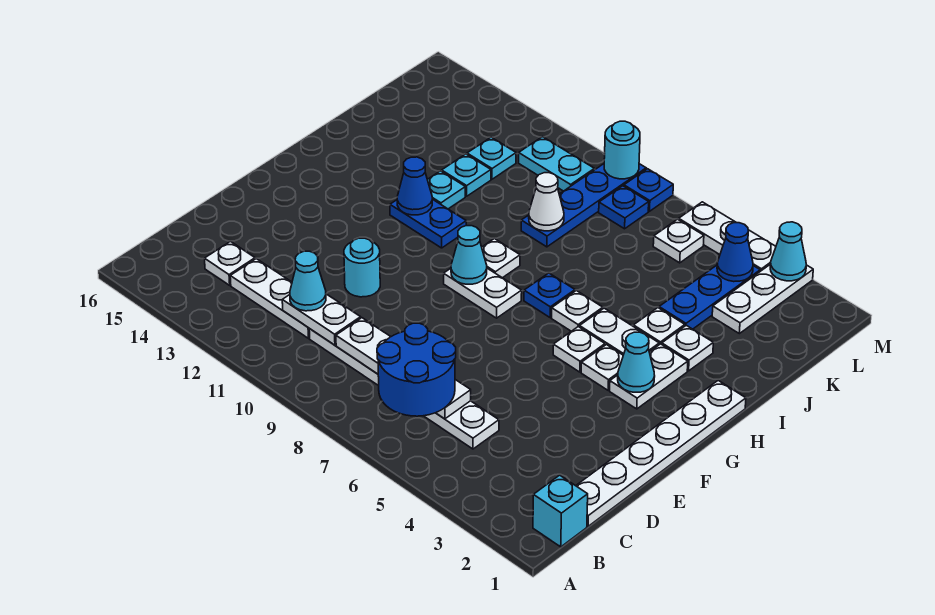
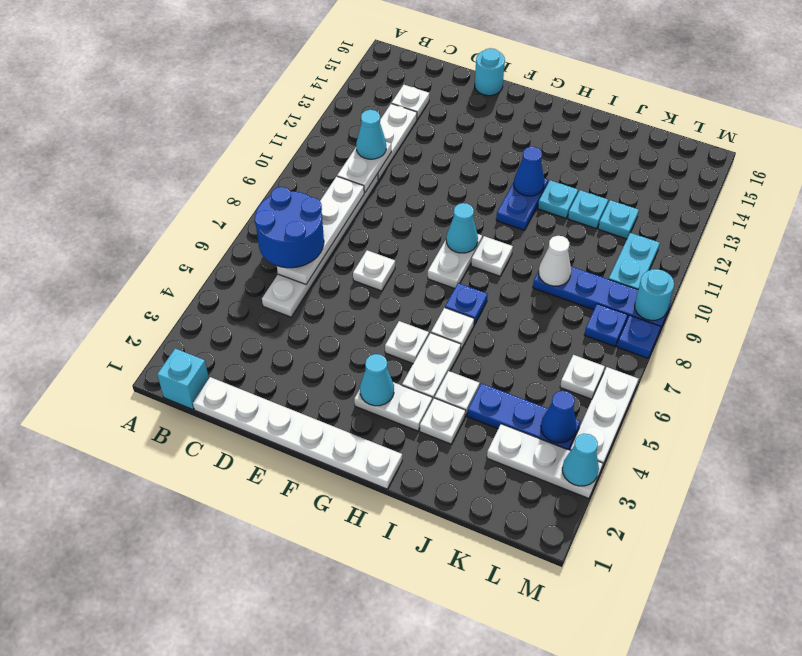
cyan 1x1 round brick [344,238,380,297] -> cyan 1x1 round brick moved to [475,48,505,96]
white 1x1 plate [581,345,623,390] -> white 1x1 plate moved to [353,250,395,291]

